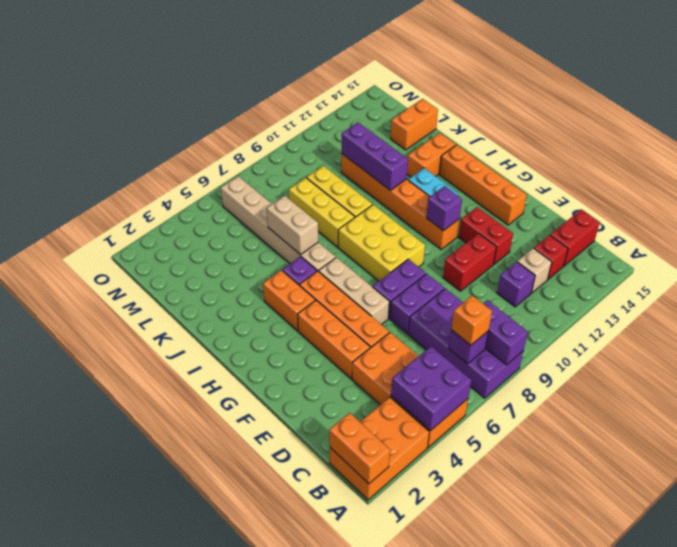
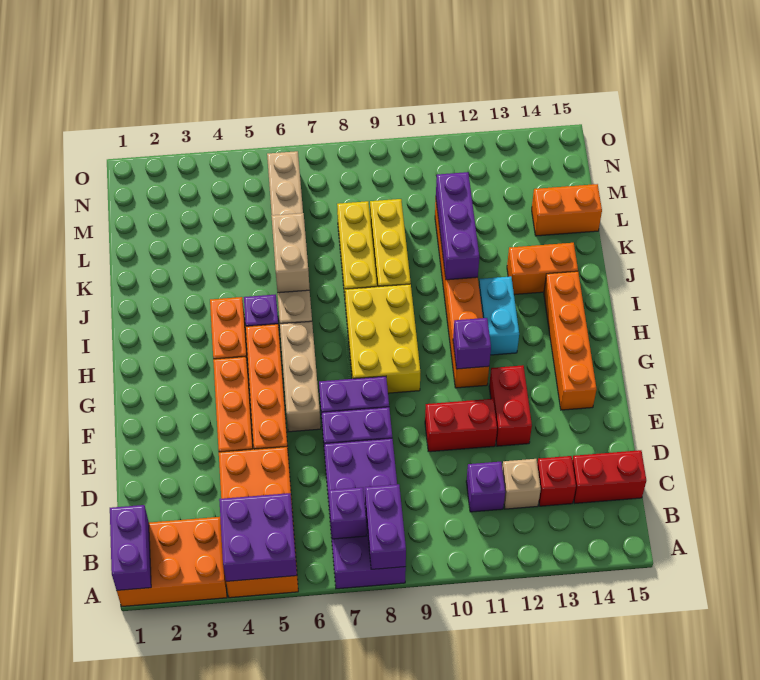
orange 1x2 brick [329,413,390,484] -> purple 1x2 brick [110,505,151,590]
orange 1x1 brick [451,295,492,345] -> none

